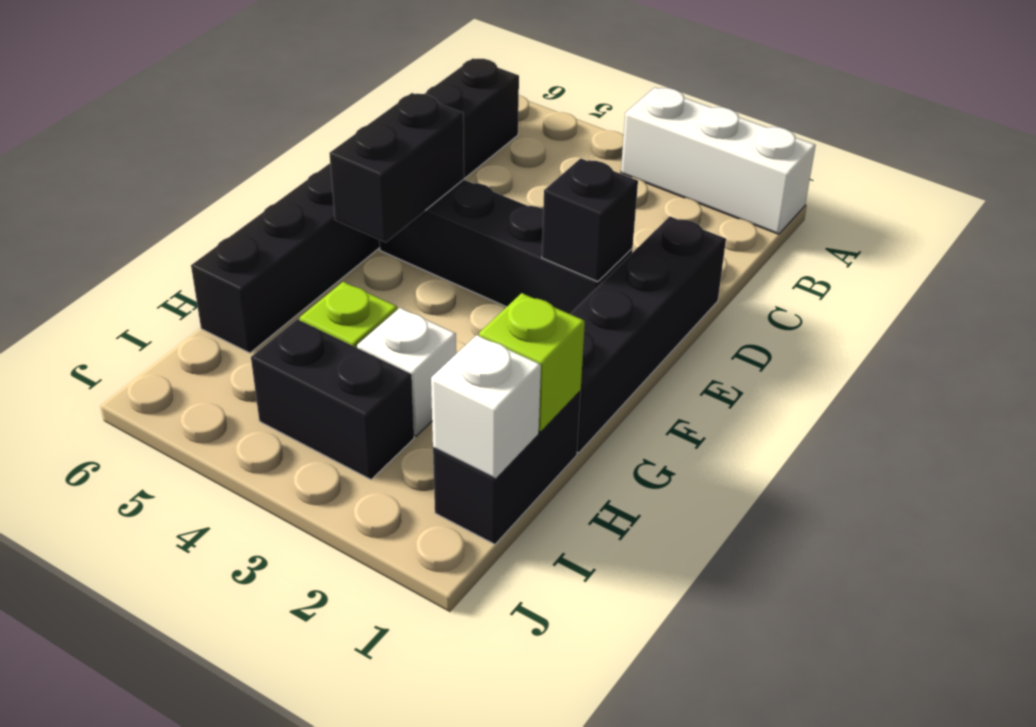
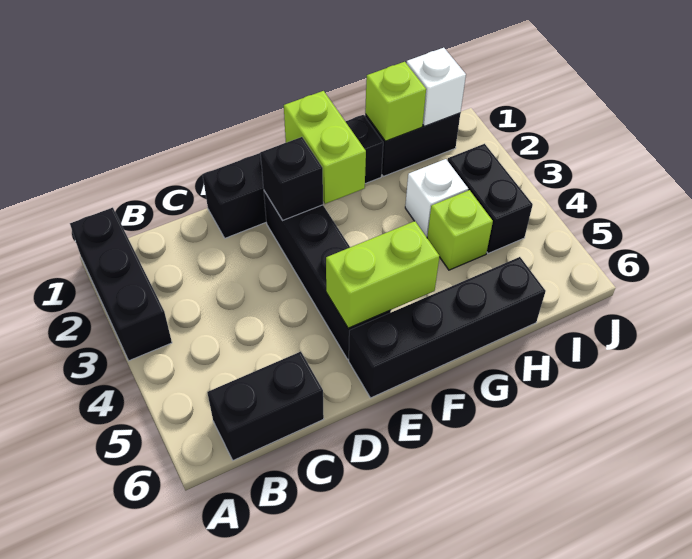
white 1x3 brick [621,87,816,234] -> black 1x3 brick [70,208,172,361]
black 1x2 brick [329,93,464,242] -> lime 1x2 brick [326,221,440,328]
none -> lime 1x2 brick [284,91,366,204]

